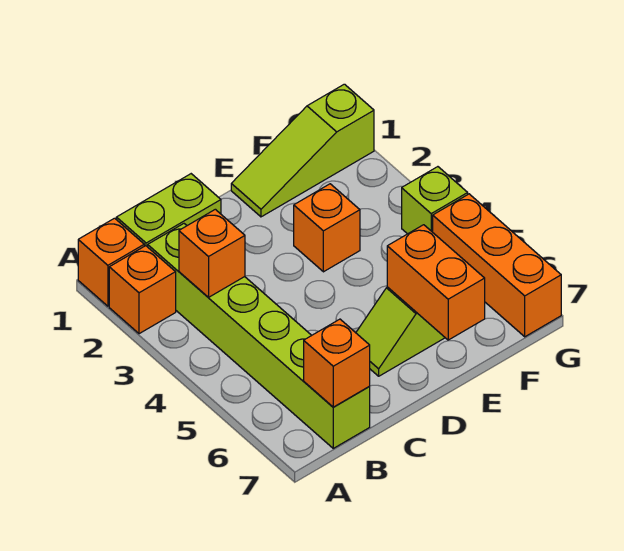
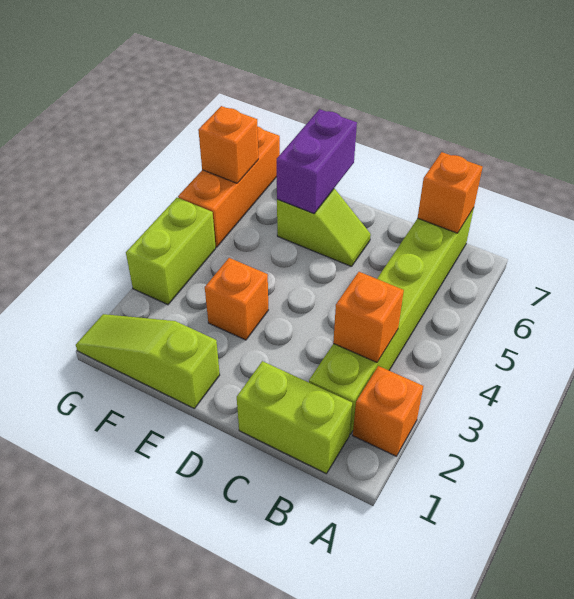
orange 1x1 brick [78,218,144,306] -> orange 1x1 brick moved to [198,106,258,183]
lime 1x3 slope [231,84,374,217] -> lime 1x3 slope turned to [76,314,220,408]
orange 1x2 brick [387,225,485,340] -> purple 1x2 brick [277,109,357,213]
lime 1x1 brick [402,167,468,234] -> lime 1x2 brick [126,198,216,305]

